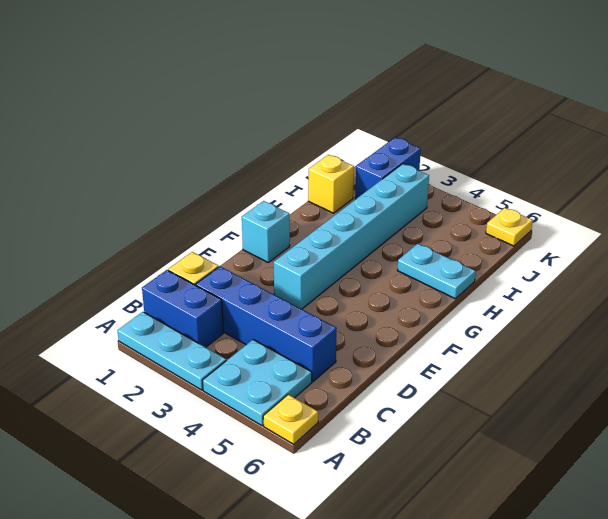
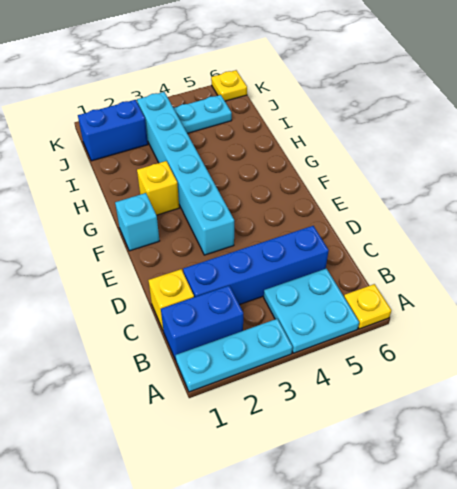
cyan 1x2 plate [397,244,476,299] -> cyan 1x2 plate moved to [174,95,232,133]
yellow 1x1 brick [308,155,354,213] -> yellow 1x1 brick moved to [137,161,179,215]
blue 1x2 brick [355,138,421,199] -> blue 1x2 brick turned to [78,100,148,161]

